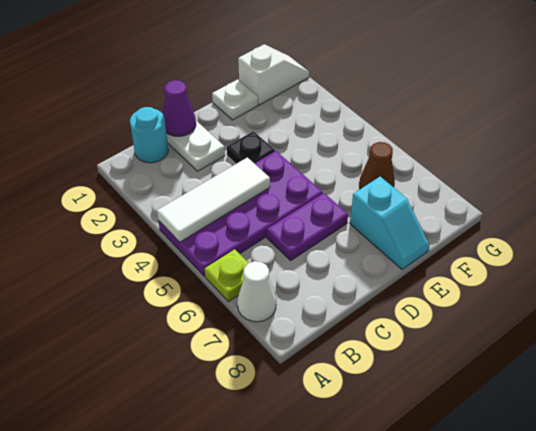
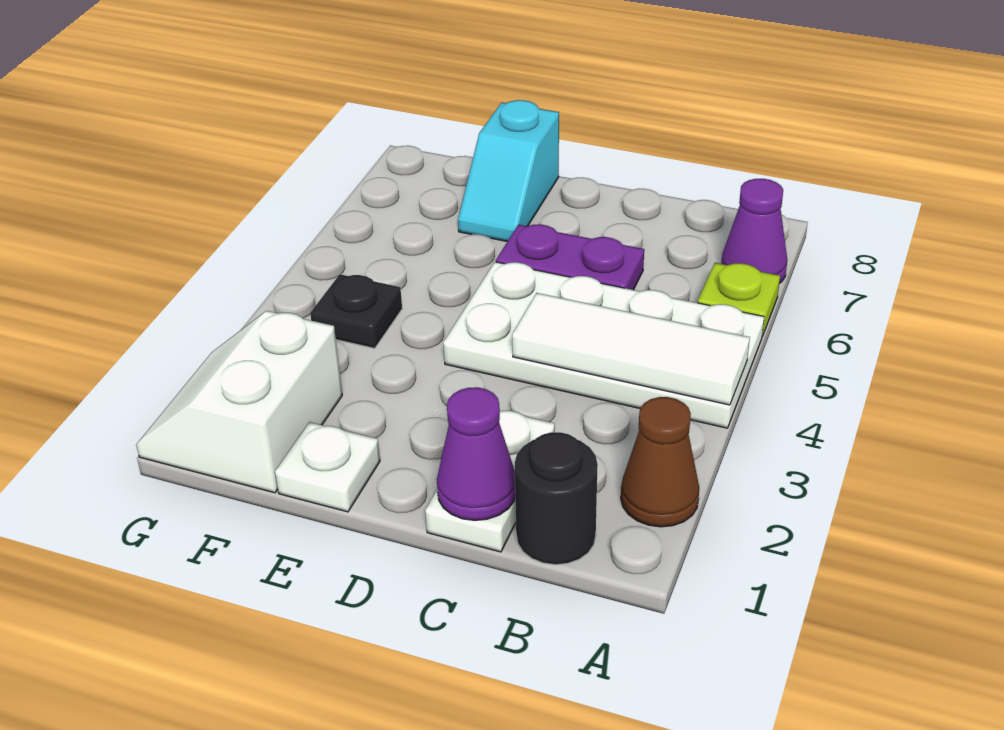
purple 2x4 plate [158,151,323,276] -> white 2x4 plate [443,262,764,428]
white 1x1 cone [237,261,276,322] -> purple 1x1 cone [721,179,787,283]
cyan 1x1 round brick [130,107,168,163] -> black 1x1 round brick [515,432,598,565]
black 1x1 plate [227,131,275,164] -> black 1x1 plate moved to [310,274,402,348]
cyan 1x2 slope [350,177,430,269] -> cyan 1x2 slope turned to [458,100,559,242]
white 1x2 slope [238,44,309,105] -> white 2x2 slope [136,311,342,493]
brown 1x1 cone [359,142,395,189] -> brown 1x1 cone moved to [621,397,699,527]

